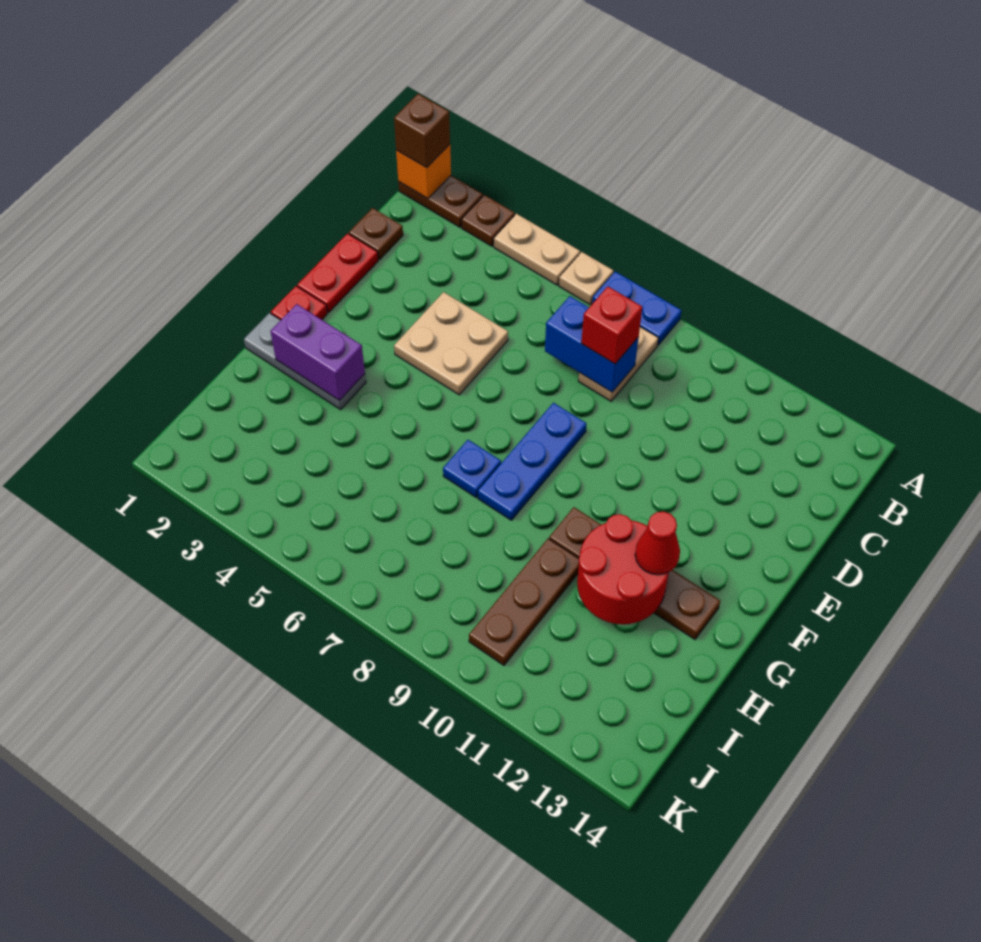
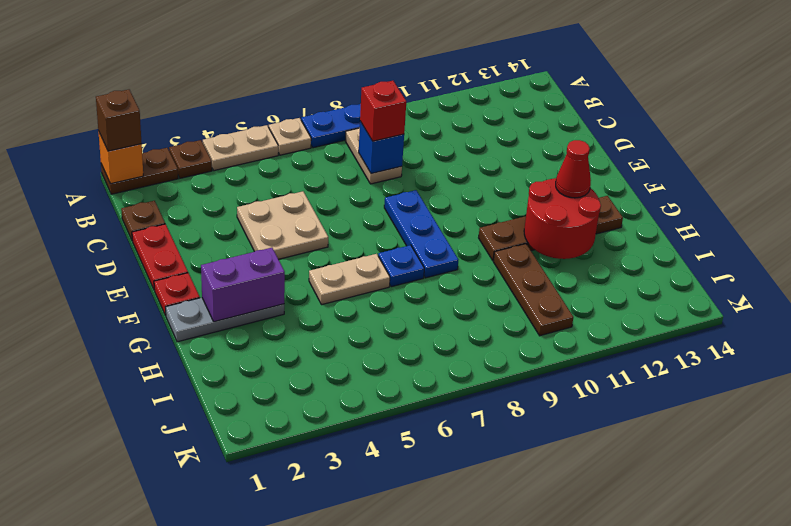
blue 1x2 brick [545,296,639,392] -> blue 1x1 brick [359,121,404,174]
none -> tan 1x2 plate [309,254,390,305]

